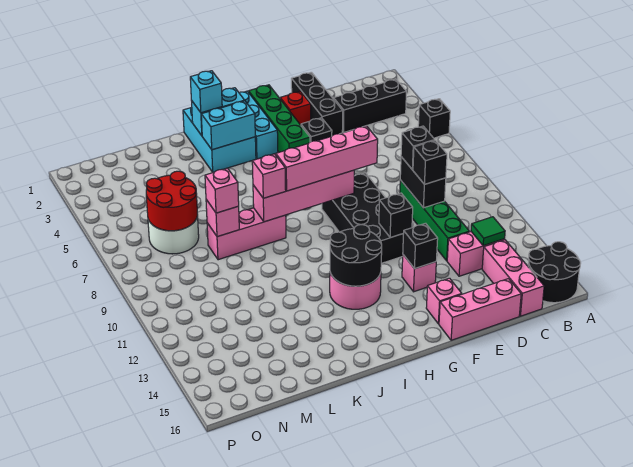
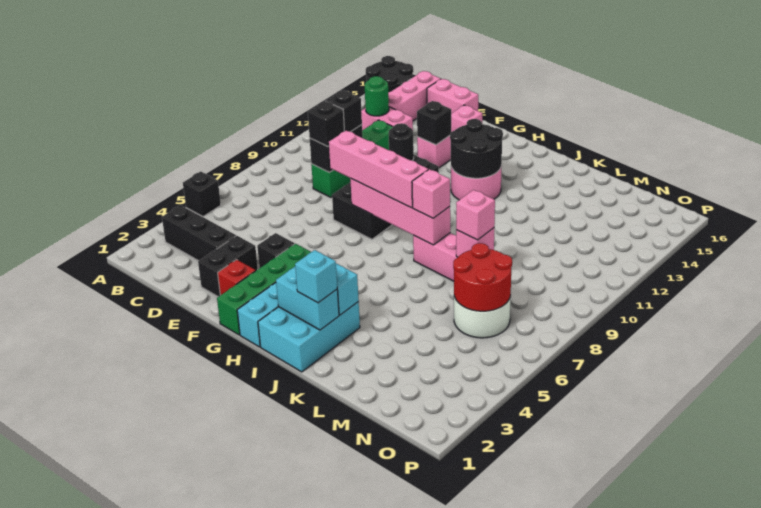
green 1x1 tile [471,217,505,246] -> green 1x1 round brick [365,76,389,116]
pink 1x3 brick [439,279,521,340] -> pink 1x2 brick [427,79,478,114]
black 1x3 brick [291,72,343,136] -> black 1x2 brick [198,236,258,297]
black 1x1 brick [379,193,413,238] -> black 1x1 round brick [388,123,414,161]

